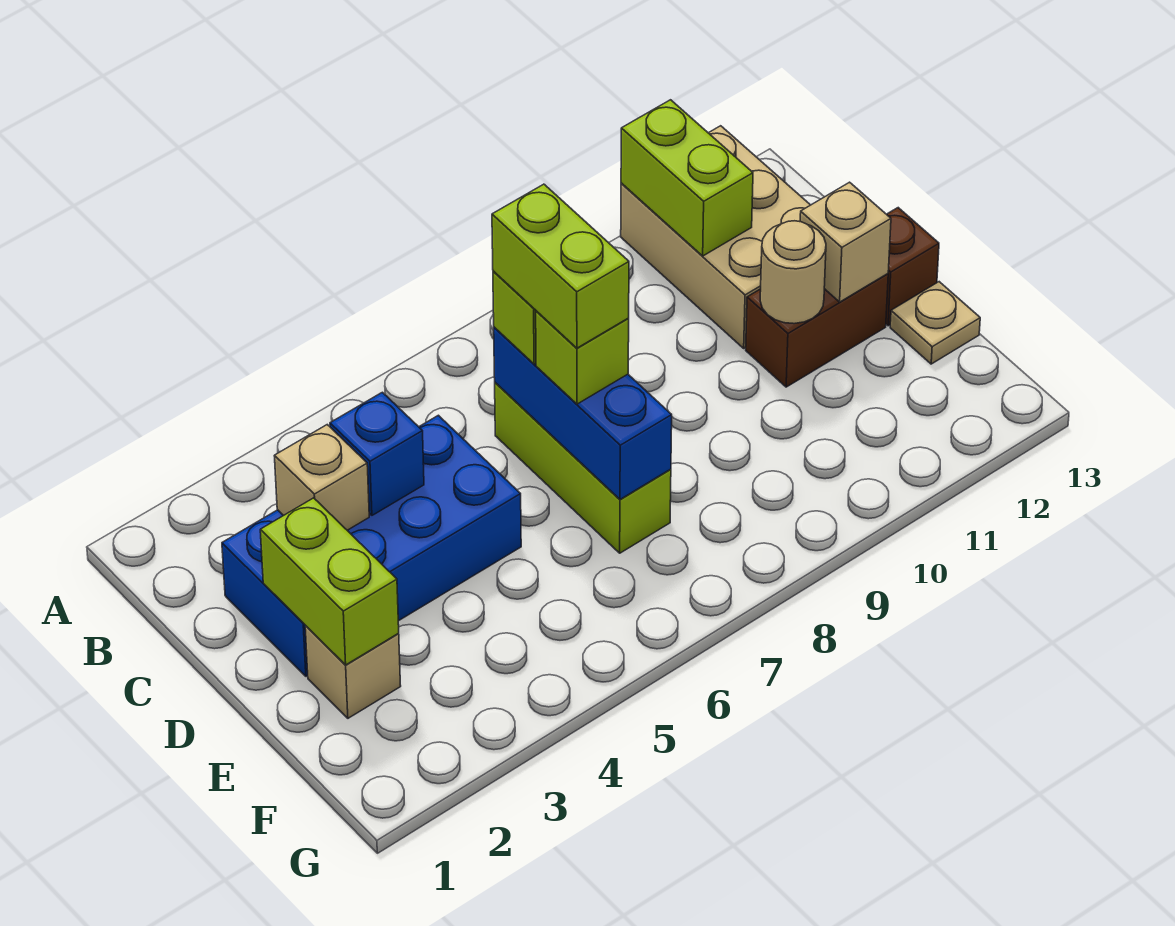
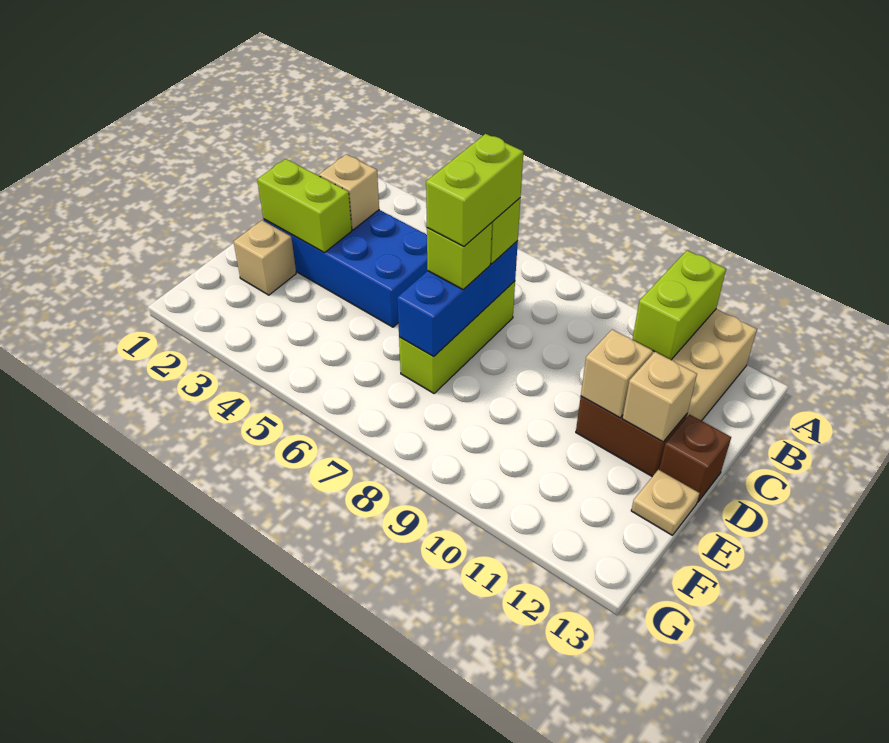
blue 1x1 brick [330,392,424,515] -> none
lime 1x2 brick [260,498,399,665] -> lime 1x2 brick turned to [257,159,352,253]
tan 1x1 round brick [760,221,826,324] -> tan 1x1 brick [581,329,653,418]

